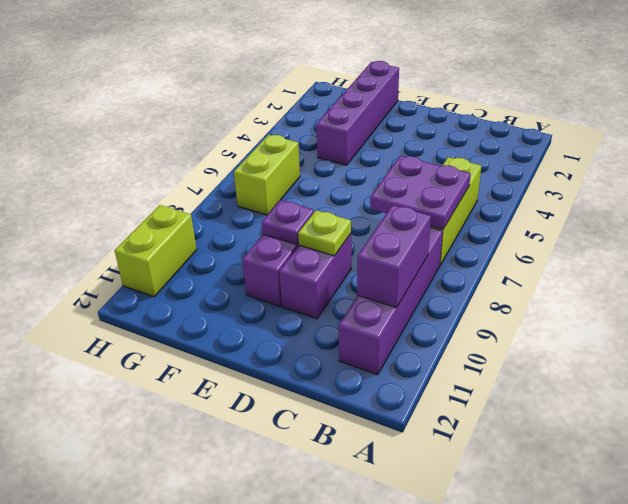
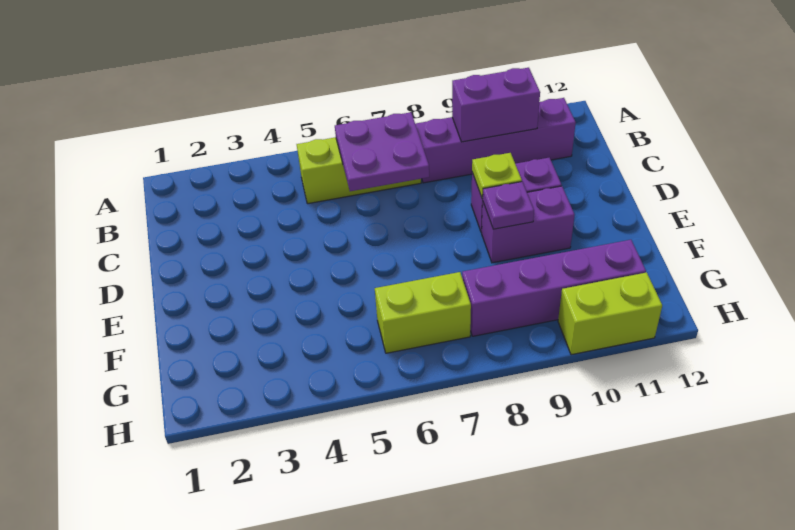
purple 1x4 brick [316,61,399,165] -> purple 1x4 brick moved to [462,240,646,336]

